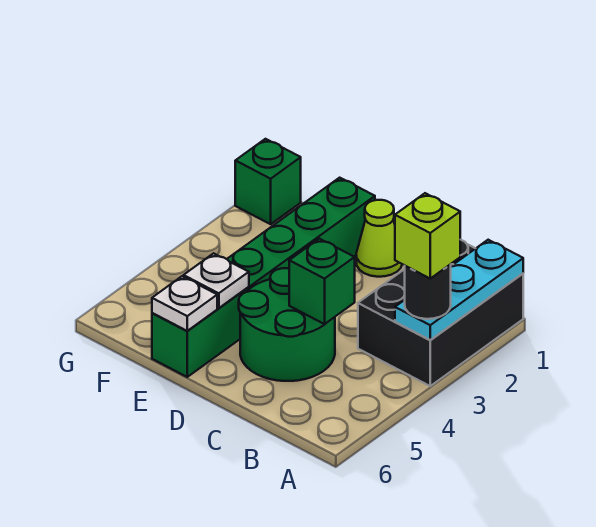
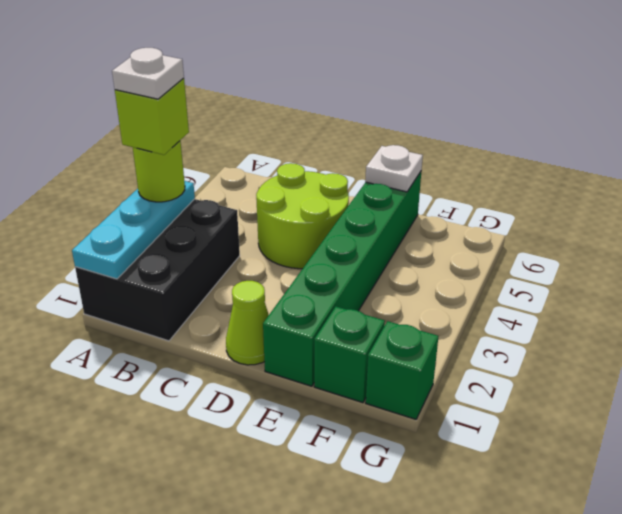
black 1x1 round brick [405,264,451,319] -> lime 1x1 round brick [133,141,185,202]
green 2x2 round brick [239,268,335,381] -> lime 2x2 round brick [256,163,349,269]
green 1x1 brick [289,239,355,324] -> green 1x1 brick moved to [314,307,385,403]
white 1x1 plate [184,253,249,308] -> white 1x1 plate moved to [112,48,184,99]

